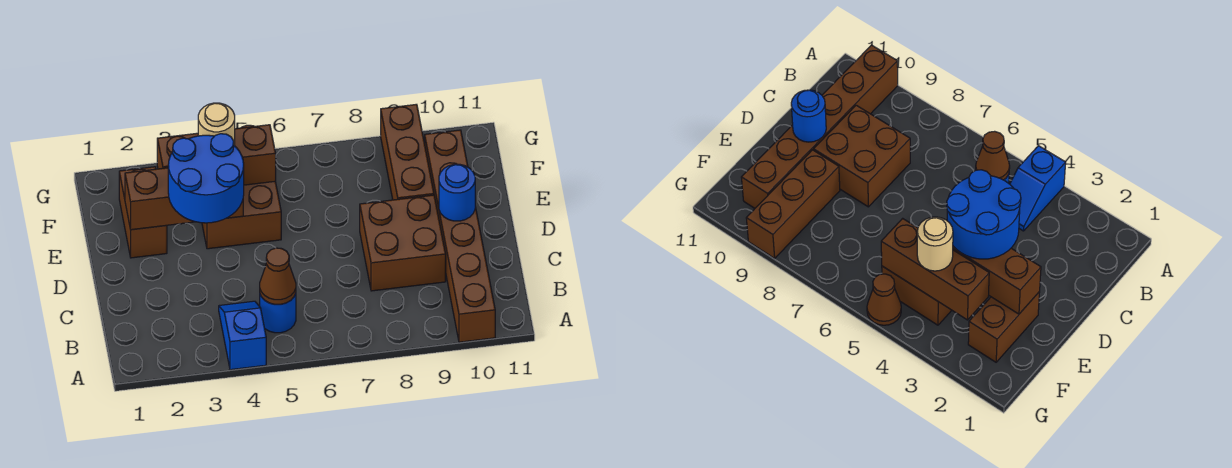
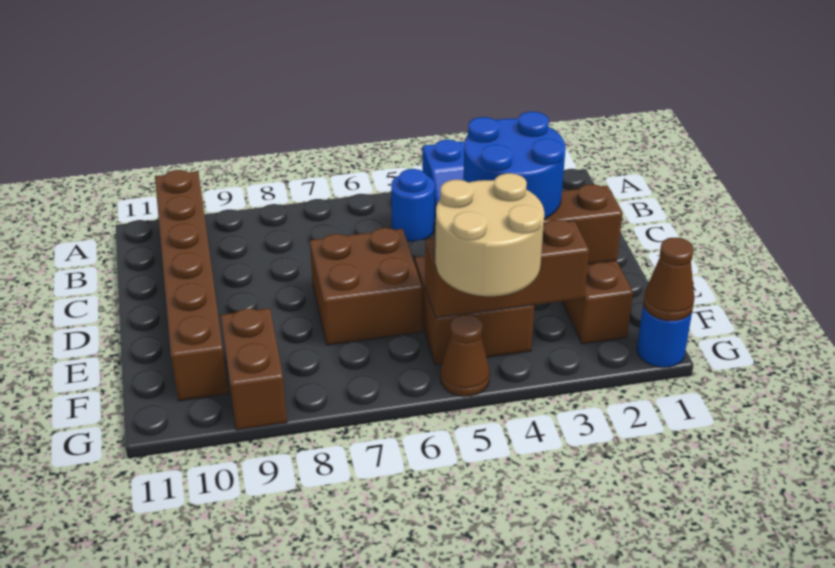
brown 1x1 cone [260,248,296,304] -> brown 1x1 cone moved to [643,238,694,321]
brown 2x2 brick [360,195,446,291] -> brown 2x2 brick moved to [310,228,422,345]
blue 1x1 round brick [439,164,475,221] -> blue 1x1 round brick moved to [637,304,692,367]
brown 1x3 brick [381,104,434,200] -> brown 1x2 brick [221,308,287,430]
tan 1x1 round brick [198,103,235,146] -> tan 2x2 round brick [435,173,544,296]

